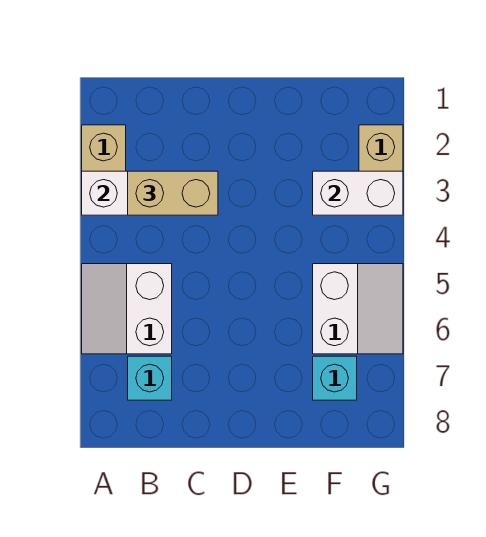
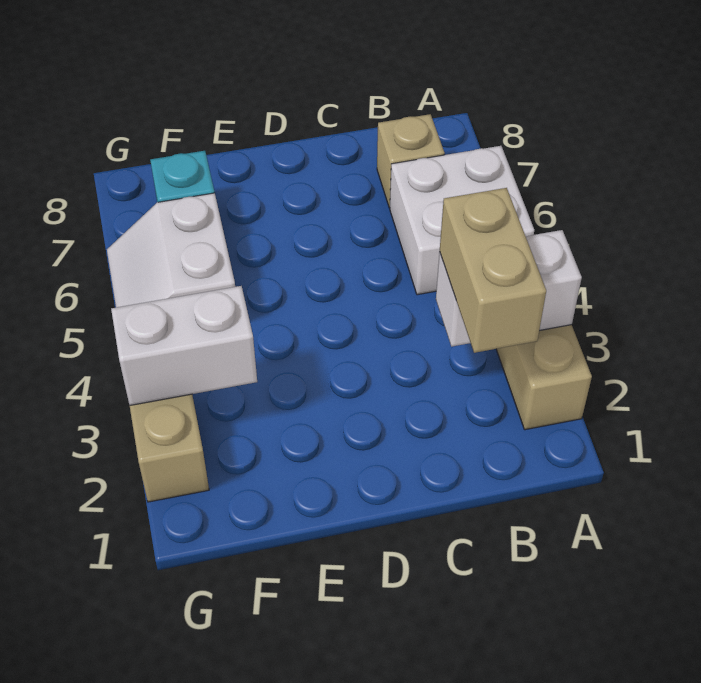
white 2x2 slope [82,264,172,354] -> white 2x2 brick [390,146,534,295]
tan 1x2 brick [128,171,218,215] -> tan 1x2 brick turned to [440,188,546,353]
cyan 1x1 brick [128,356,172,400] -> tan 1x1 brick [377,114,445,208]

